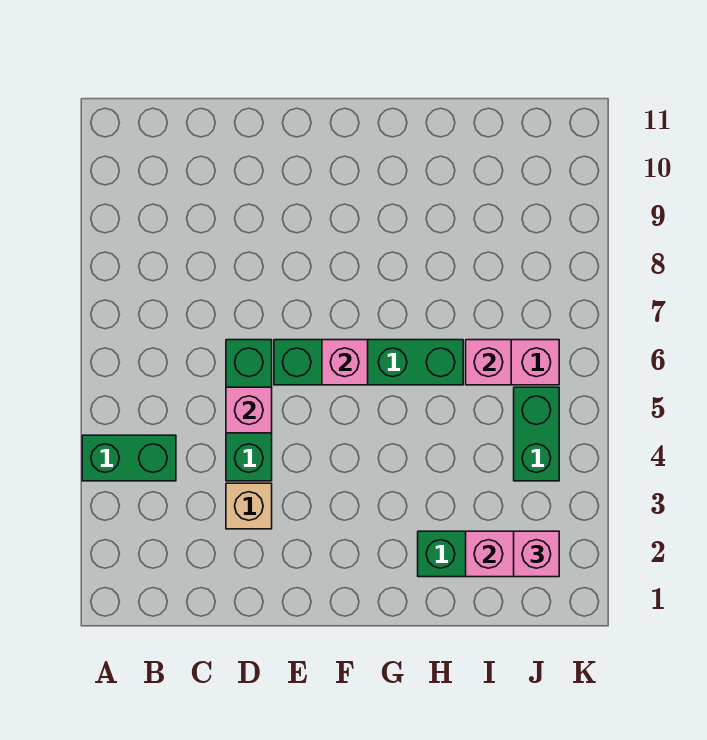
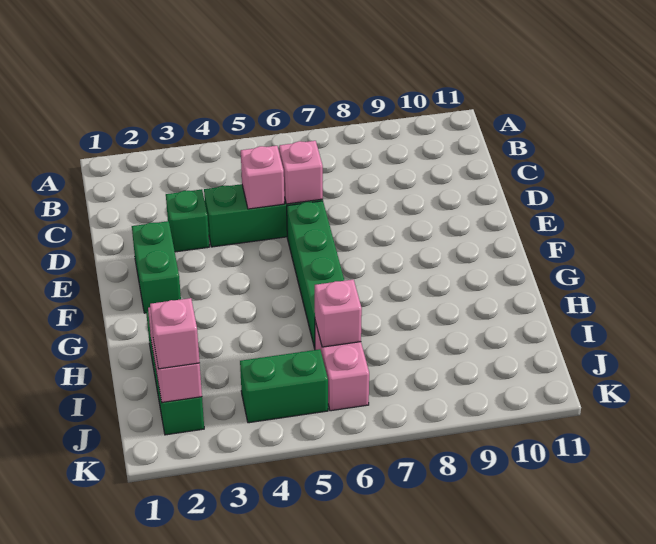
green 1x2 brick [82,435,176,481] -> green 1x2 brick moved to [132,221,181,313]
tan 1x1 brick [226,483,272,529] -> green 1x1 brick [166,189,209,252]
pink 1x1 brick [322,340,368,385] -> pink 1x1 brick moved to [279,141,323,204]

